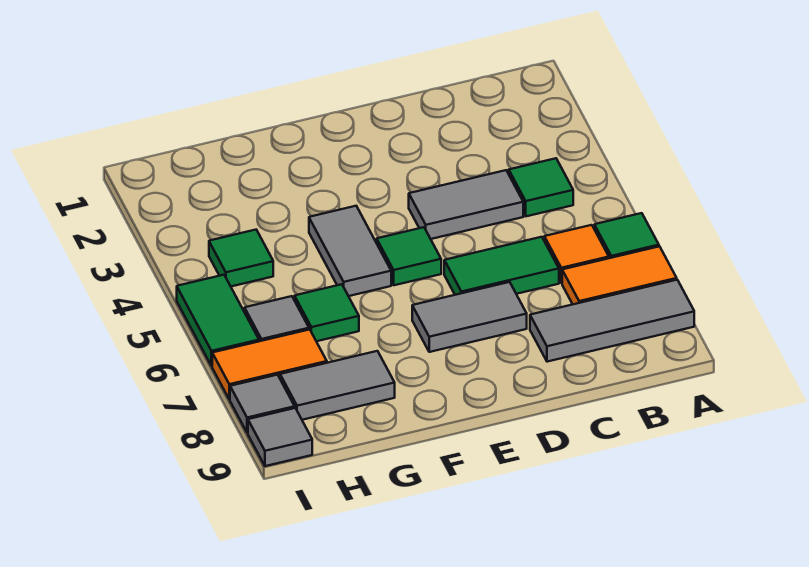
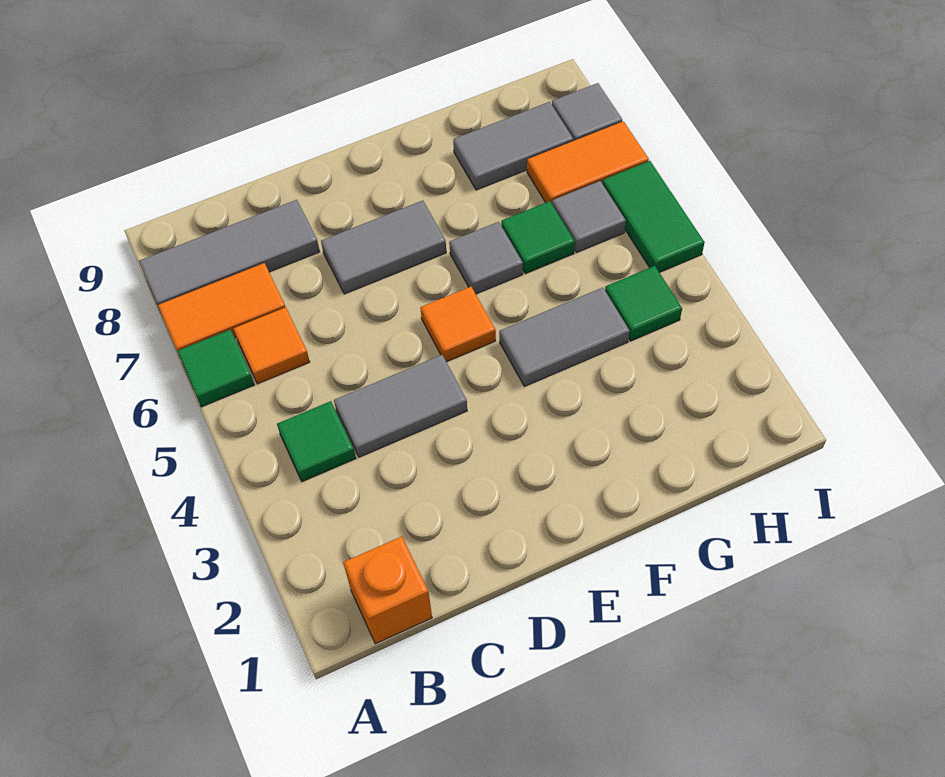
none -> orange 1x1 brick [343,536,432,644]
green 1x2 tile [444,237,559,295] -> none
green 1x1 tile [377,227,441,285] -> orange 1x1 tile [420,287,496,362]
grey 1x2 tile [309,206,391,296] -> grey 1x2 tile turned to [499,288,630,387]
grey 1x1 tile [248,408,312,466] -> grey 1x1 tile moved to [449,222,523,294]

